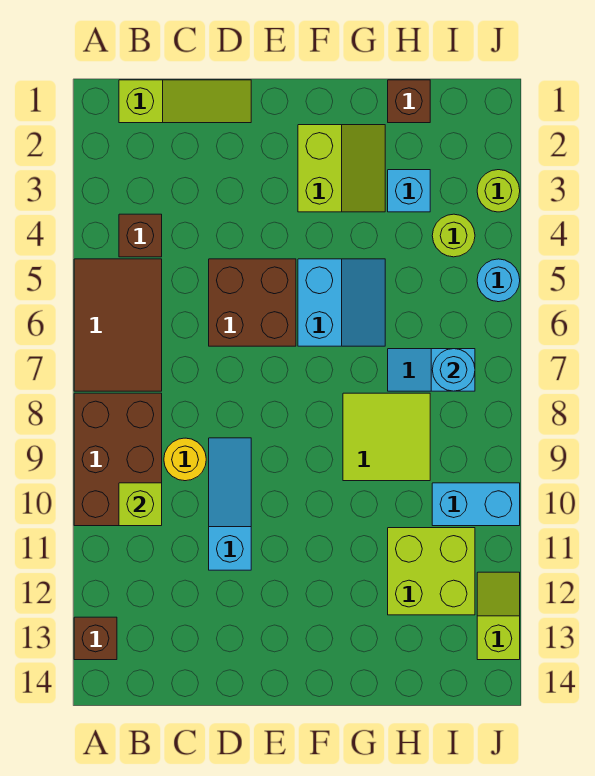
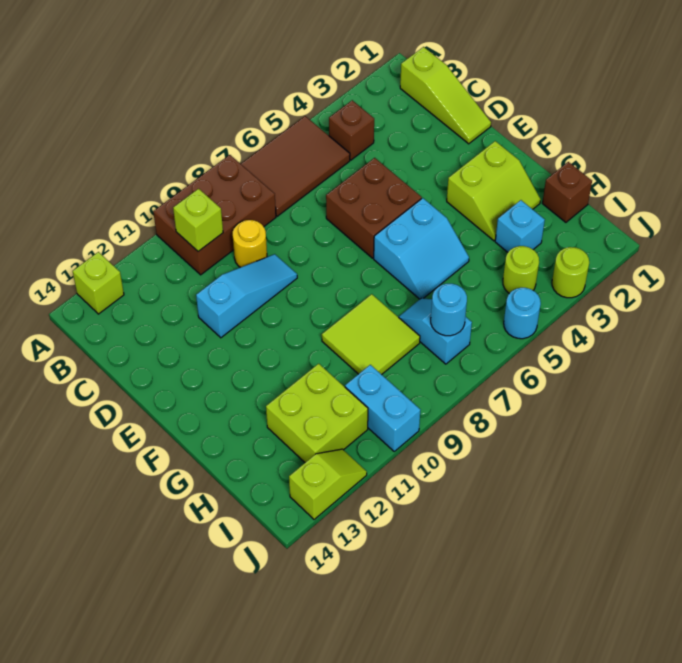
brown 1x1 brick [74,617,117,660] -> lime 1x1 brick [73,252,124,314]

